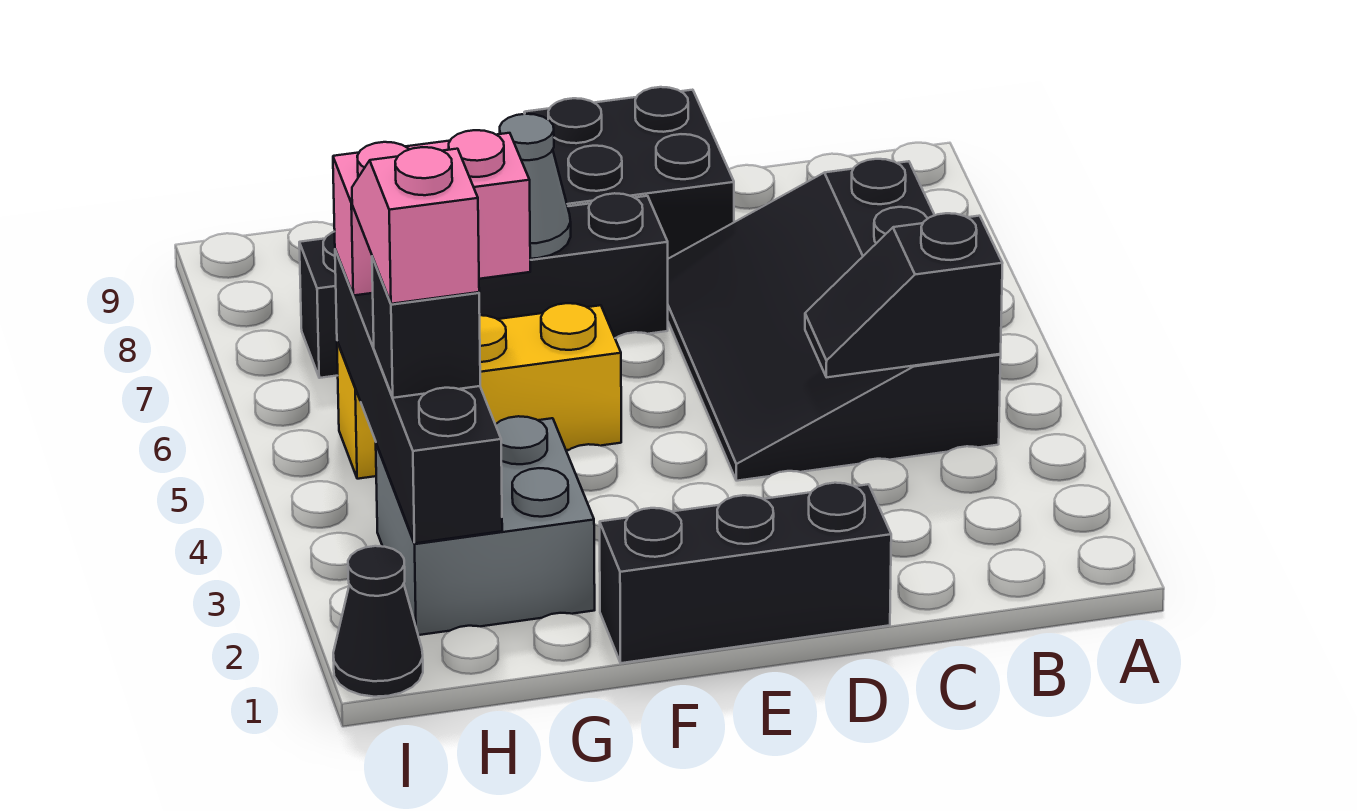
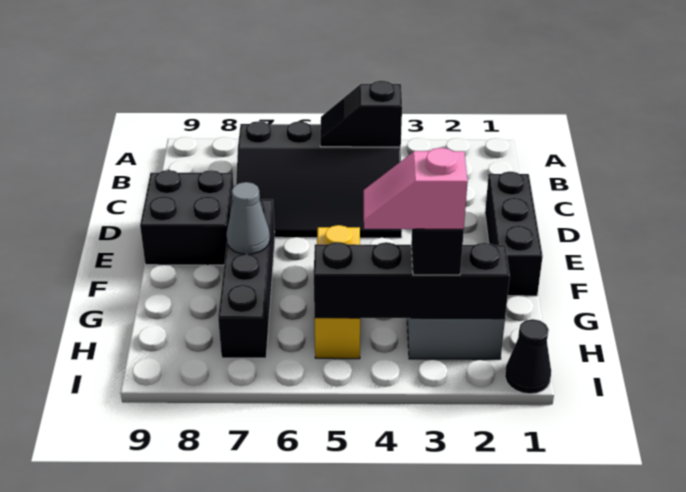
black 1x2 slope [805,213,1002,377] -> black 1x2 slope turned to [320,81,402,147]
pink 1x2 brick [333,130,530,296] -> none

